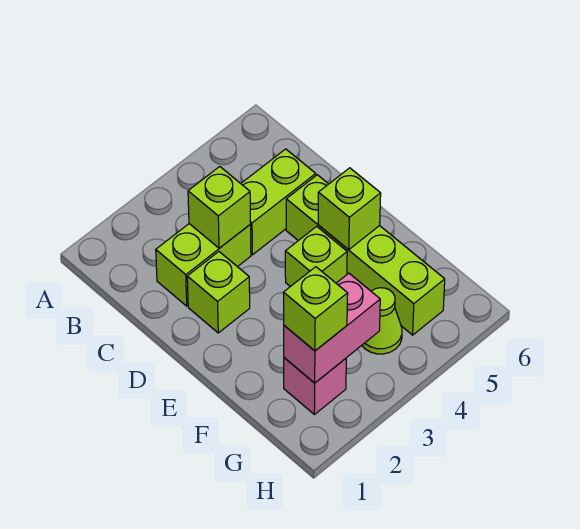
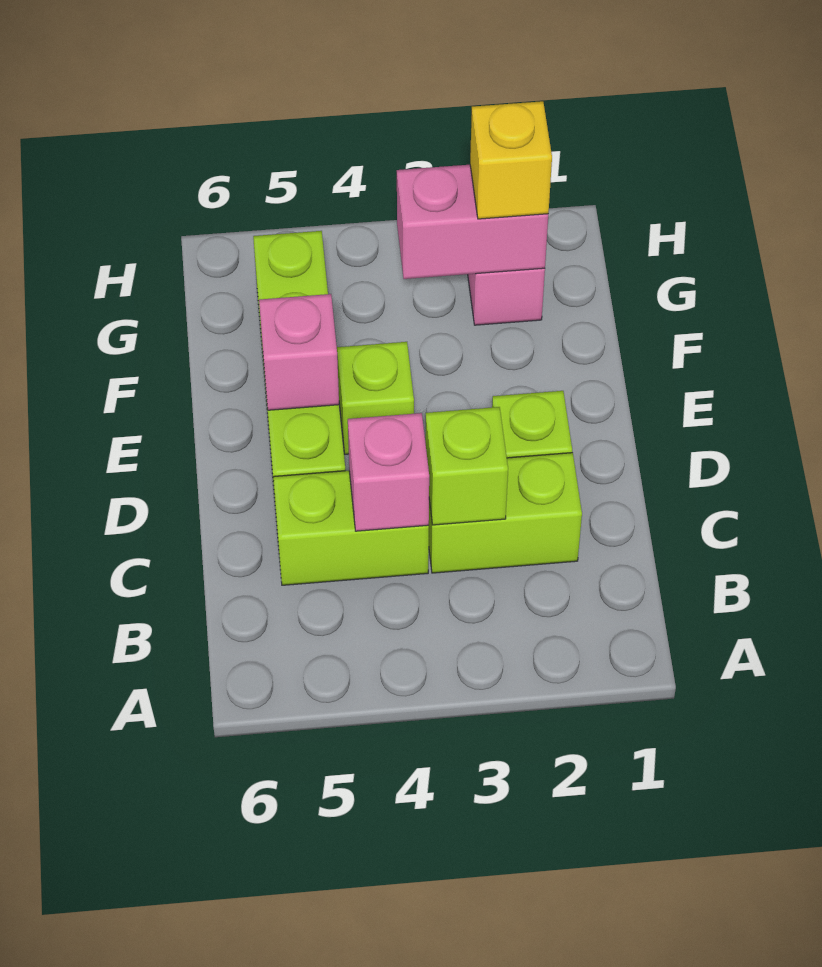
none -> pink 1x1 brick [348,413,429,531]
lime 1x1 brick [318,168,381,250] -> pink 1x1 brick [259,294,339,410]
lime 1x1 brick [283,267,348,351] -> yellow 1x1 brick [470,101,552,219]
lime 1x1 cone [362,288,402,354] -> none

